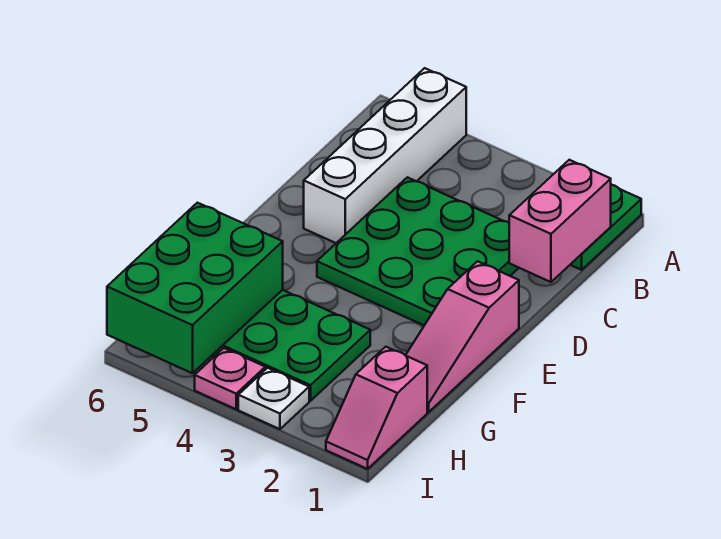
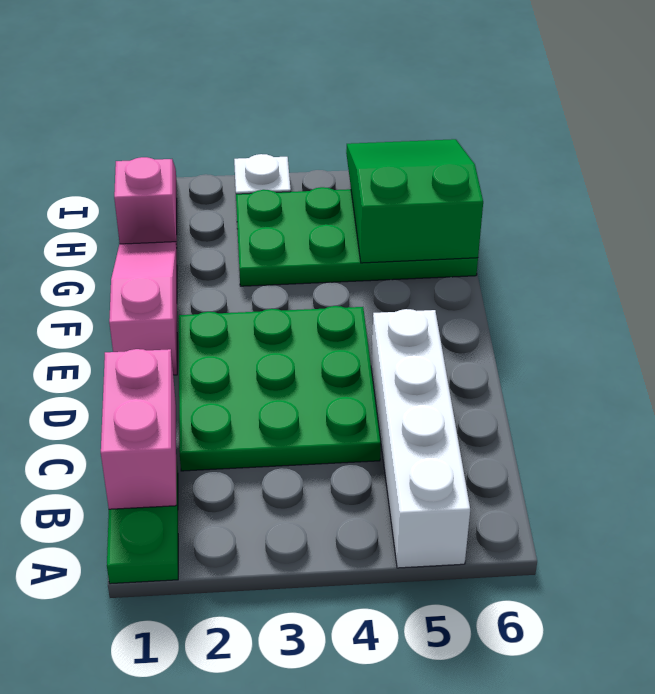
green 2x3 brick [107,203,283,373] -> green 2x3 slope [346,139,483,263]
pink 1x1 plate [195,348,265,409] -> none

